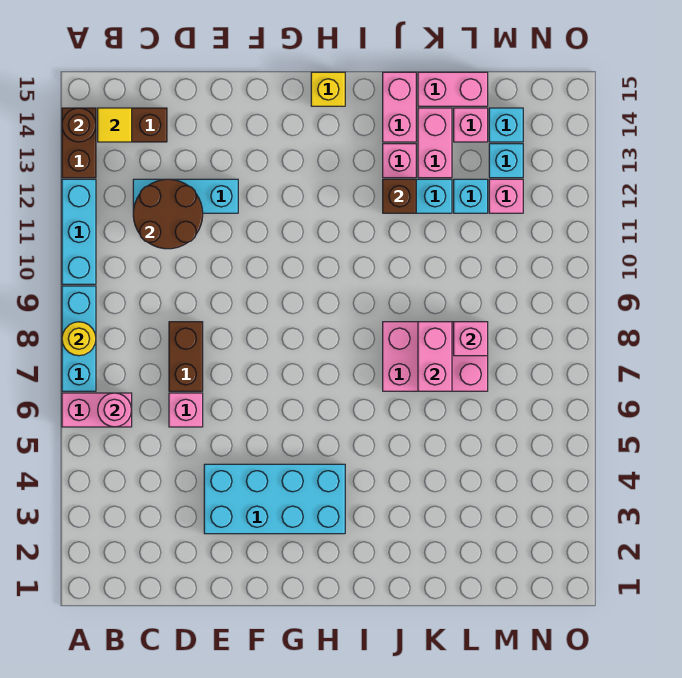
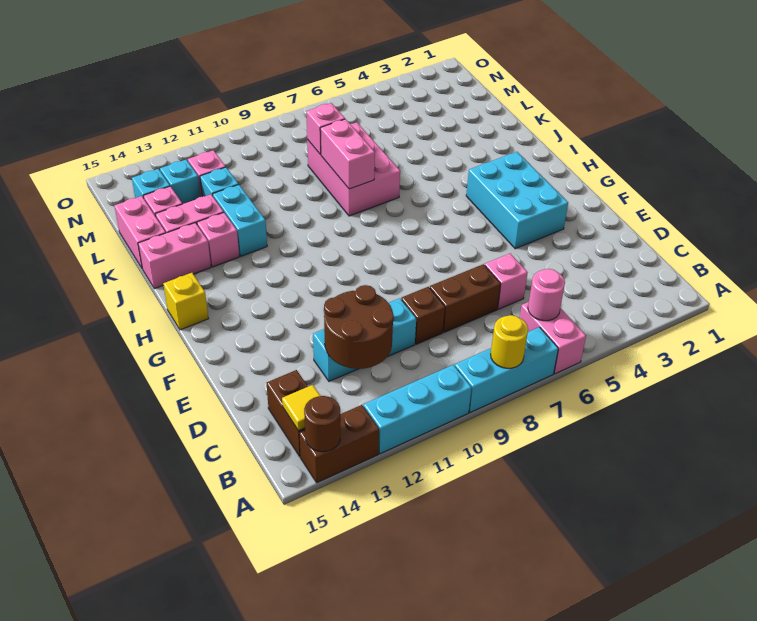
cyan 1x3 brick [133,179,238,213] -> cyan 1x3 brick turned to [313,298,416,381]
cyan 2x4 brick [204,464,345,534] -> cyan 2x3 brick [466,152,568,249]
brown 1x1 brick [383,179,416,213] -> brown 1x1 brick moved to [401,287,445,344]
pink 1x2 brick [418,322,452,391] -> pink 1x2 brick turned to [320,119,375,189]

